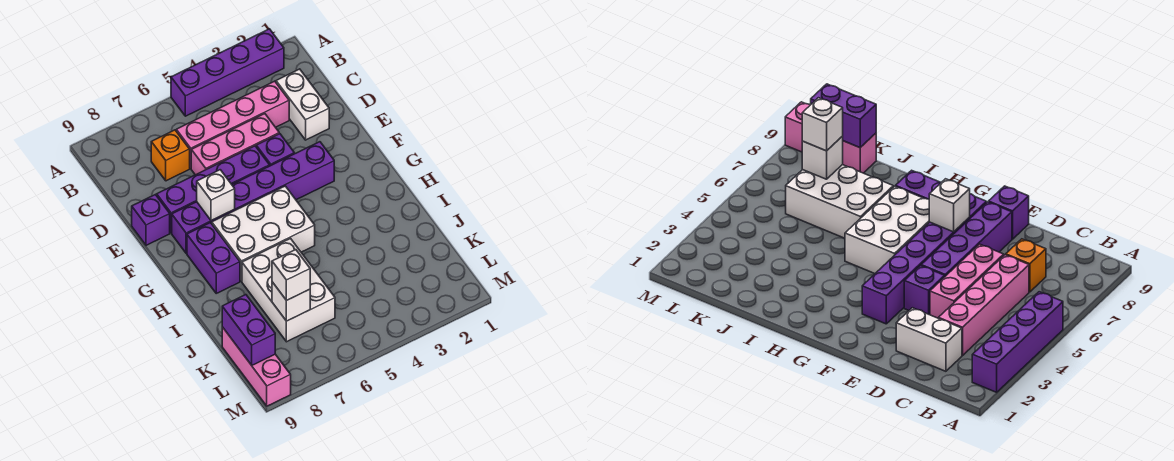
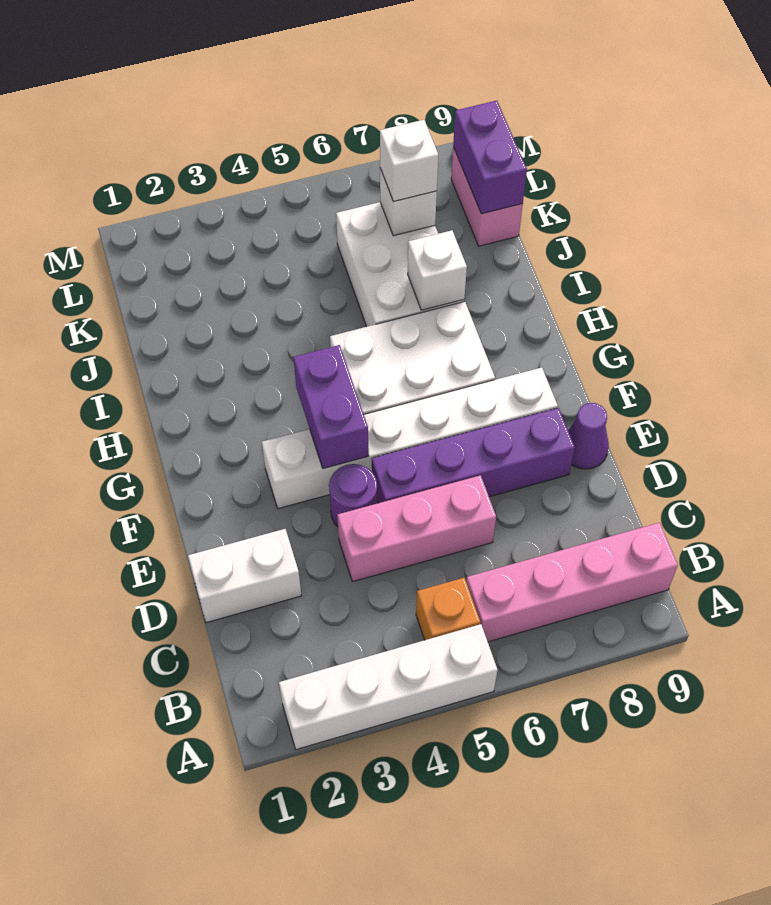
purple 1x4 brick [171,29,284,116] -> white 1x4 brick [279,624,497,750]
white 1x2 brick [276,69,329,140] -> white 1x2 brick turned to [188,529,301,623]
pink 1x4 brick [176,81,289,168] -> pink 1x4 brick moved to [466,523,678,642]
orange 1x1 brick [151,130,190,181] -> orange 1x1 brick moved to [416,578,480,640]
purple 1x1 brick [256,134,294,166] -> purple 1x1 round brick [329,464,377,526]
purple 1x1 brick [132,195,170,245] -> purple 1x1 cone [568,403,609,469]
purple 1x6 brick [172,142,334,253] -> white 1x6 brick [262,368,558,509]
white 1x1 brick [197,170,235,221] -> white 1x1 brick moved to [408,230,467,310]
purple 1x2 brick [187,223,240,293] -> purple 1x2 brick moved to [294,345,369,469]
pink 1x3 brick [222,327,291,406] -> pink 1x2 brick [451,147,523,246]

